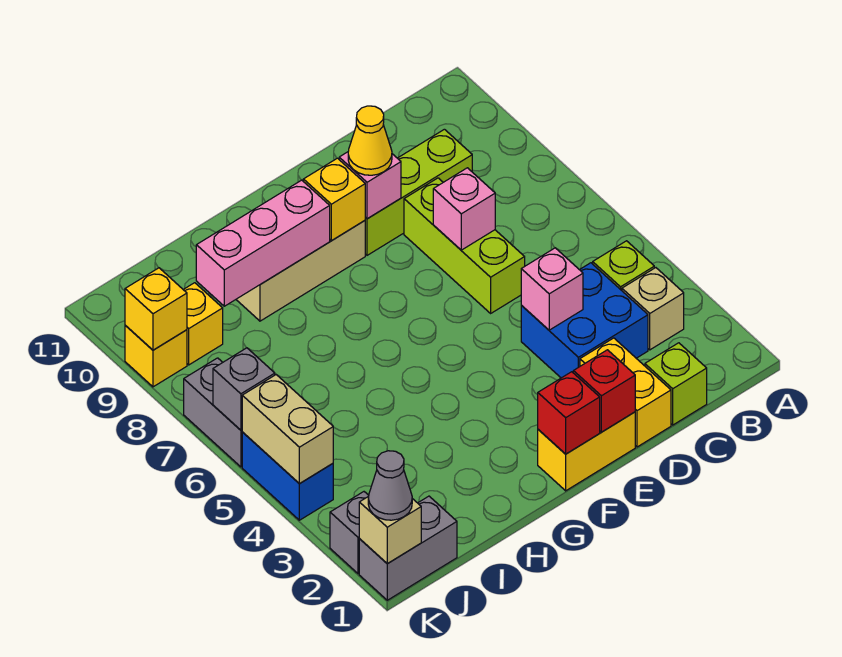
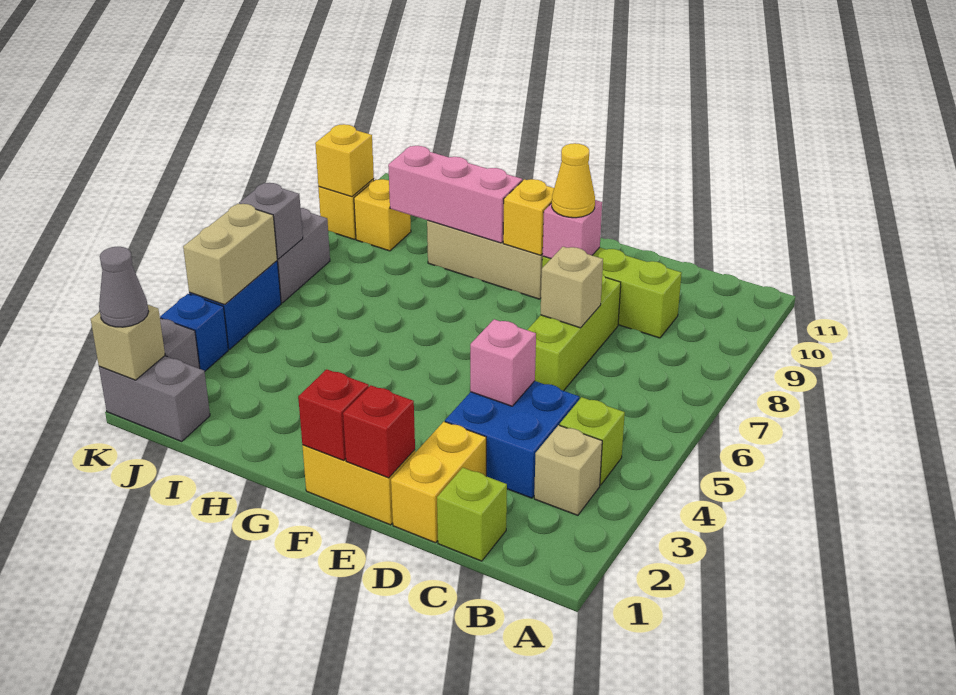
pink 1x1 brick [433,168,495,250] -> tan 1x1 brick [540,247,603,328]
none -> blue 1x1 brick [160,294,228,371]

